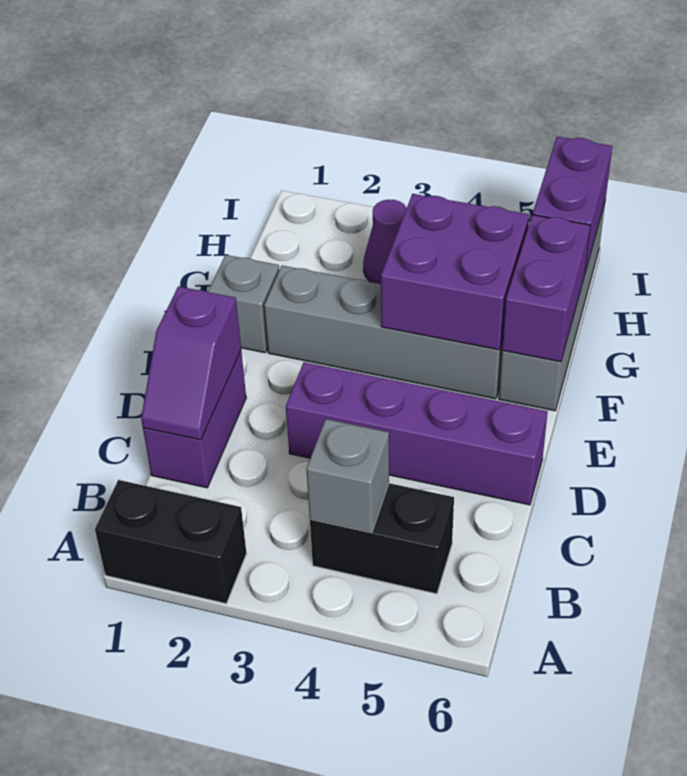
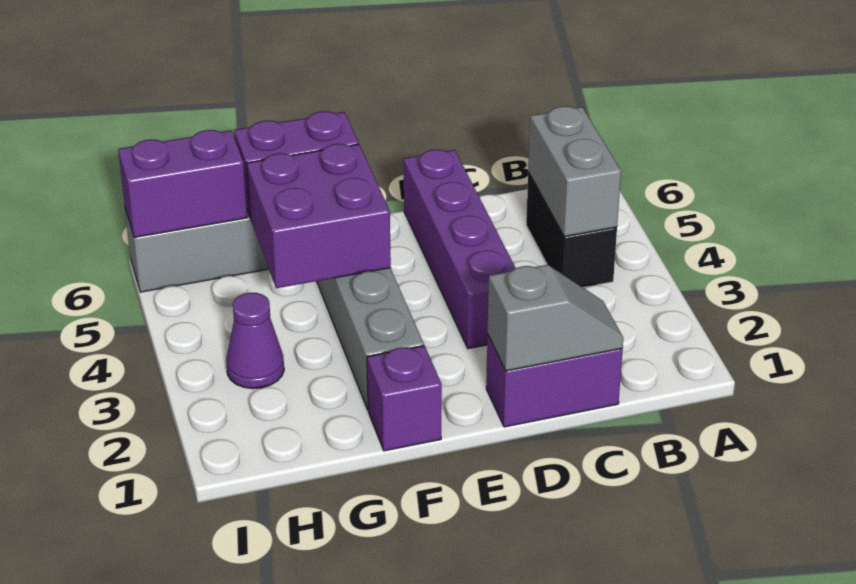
black 1x2 brick [95,480,247,604] -> none
grey 1x1 brick [306,419,389,532] -> grey 1x2 brick [528,106,621,236]
purple 1x2 slope [141,286,241,440] -> grey 1x2 slope [488,265,623,371]
grey 1x1 brick [208,255,279,353] -> purple 1x1 brick [367,346,442,451]

